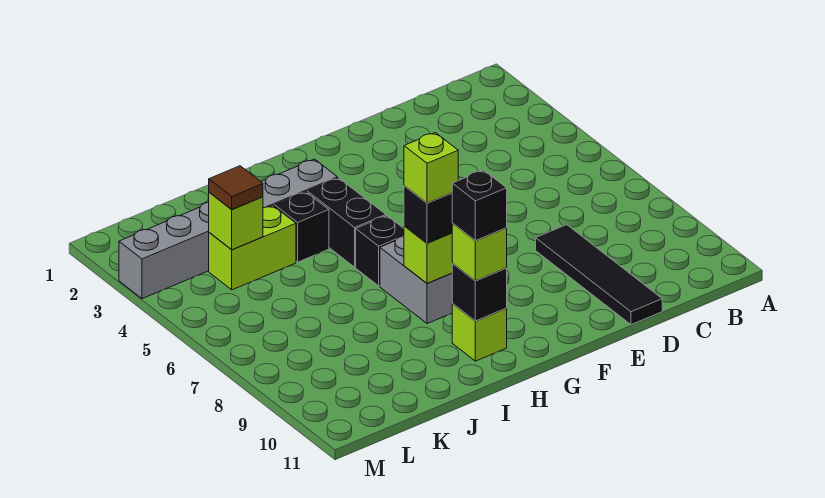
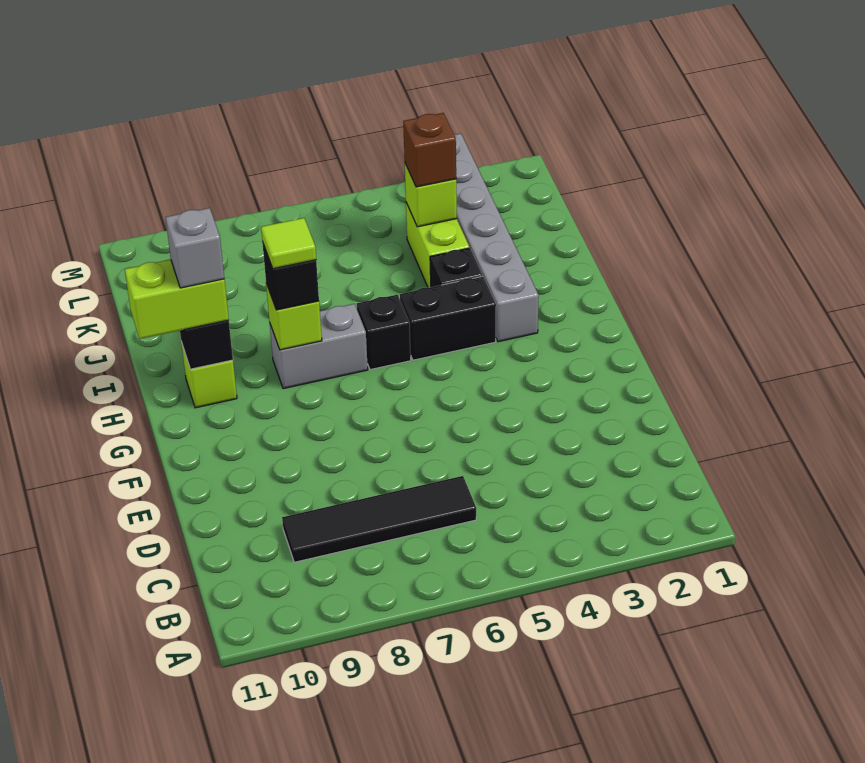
black 1x4 tile [536,225,662,325] -> black 1x4 tile moved to [282,476,476,562]
lime 1x1 brick [404,133,458,203] -> lime 1x1 tile [261,218,316,269]
lime 1x1 brick [452,224,507,281] -> lime 1x2 brick [125,260,229,339]
black 1x1 brick [452,170,507,241] -> grey 1x1 brick [166,208,224,288]
brown 1x1 tile [209,166,263,210] -> brown 1x1 brick [403,113,456,187]

